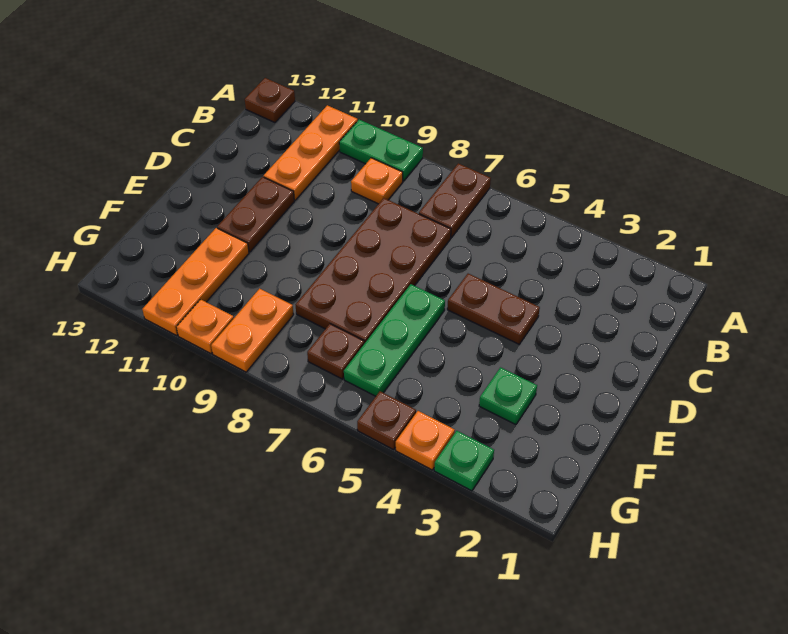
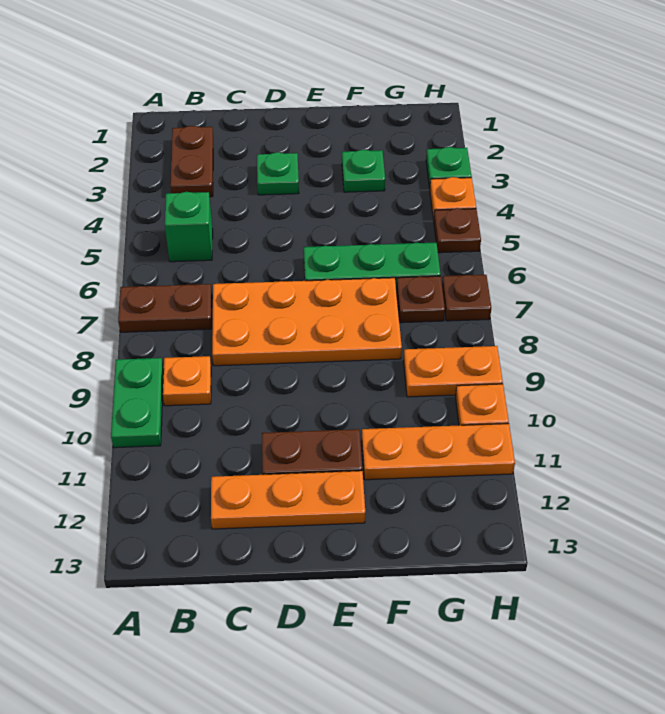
orange 1x3 plate [264,105,358,200] -> orange 1x3 plate moved to [211,471,365,529]
brown 1x1 plate [245,78,295,123] -> brown 1x1 plate moved to [442,275,491,321]
none -> green 1x1 brick [165,192,213,262]
brown 2x4 plate [296,198,451,344] -> orange 2x4 plate [212,278,402,366]
none -> green 1x1 plate [257,152,299,195]
brown 1x2 plate [447,274,540,344] -> brown 1x2 plate moved to [170,126,213,197]

